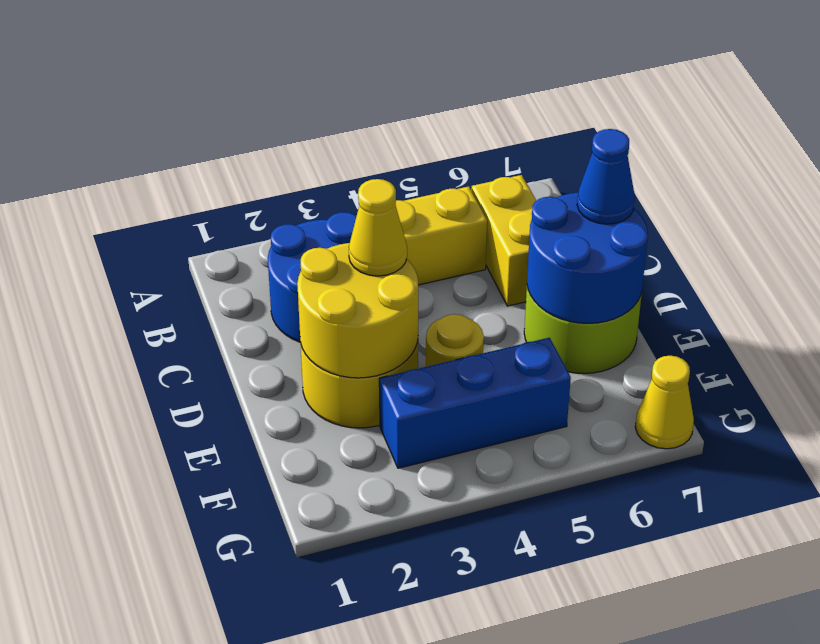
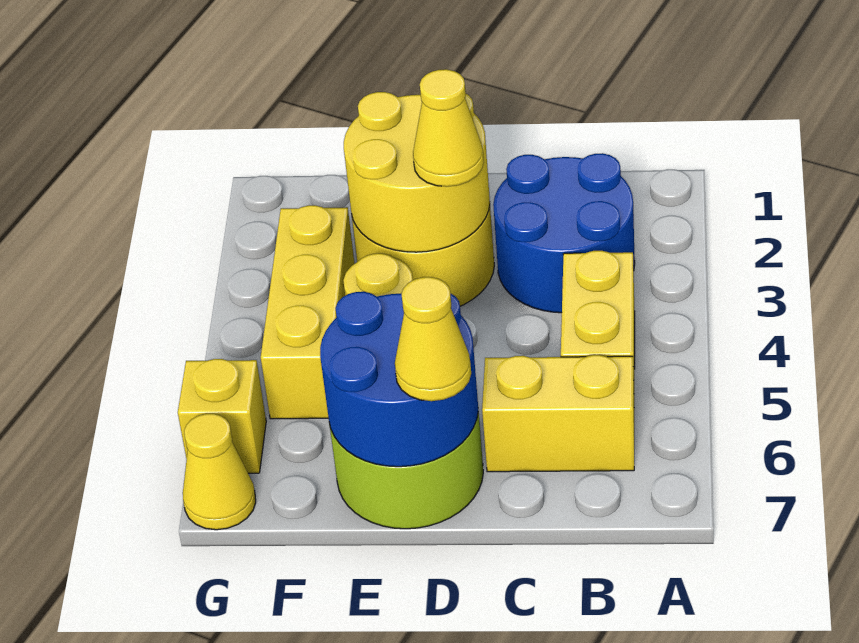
blue 1x1 cone [577,129,635,224] -> yellow 1x1 cone [395,277,471,401]
blue 1x3 brick [379,338,571,468] -> yellow 1x3 brick [261,205,355,419]
none -> yellow 1x1 brick [178,359,266,473]

